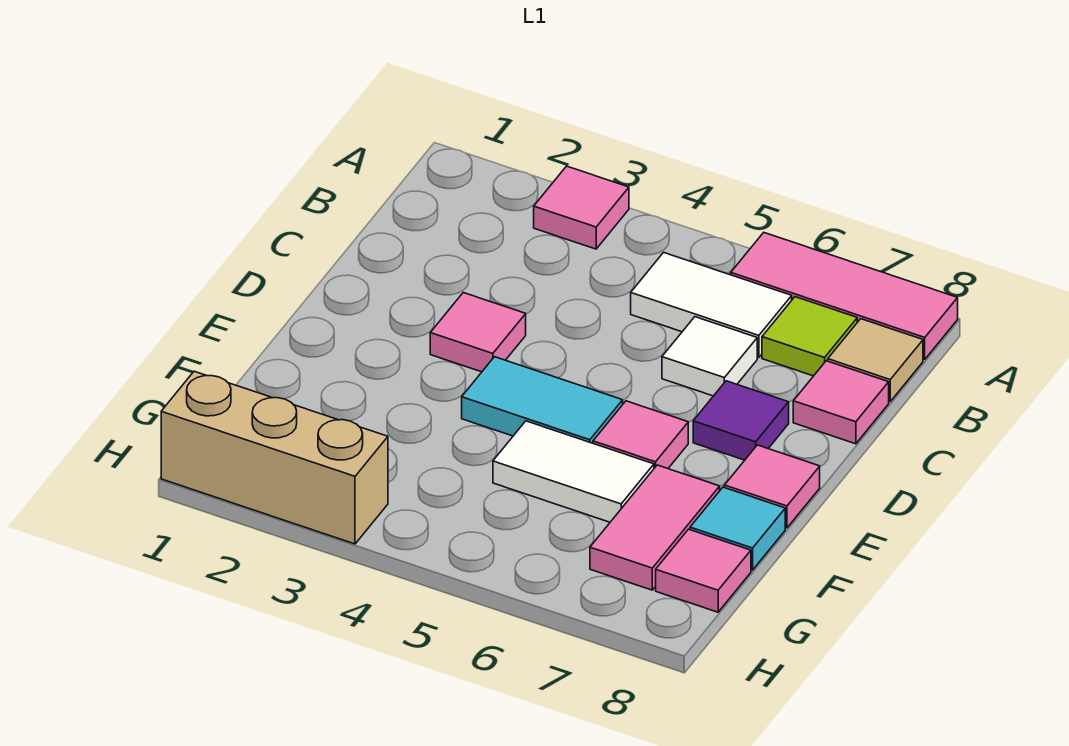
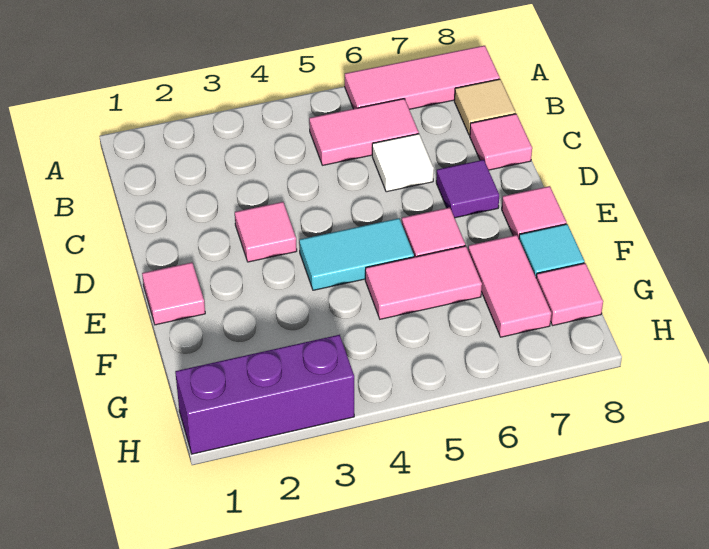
pink 1x1 tile [534,166,629,249] -> pink 1x1 tile moved to [142,263,205,325]
white 1x2 tile [631,252,792,358] -> pink 1x2 tile [309,99,419,165]
lime 1x1 tile [762,297,857,376] -> none
white 1x2 tile [493,421,654,522] -> pink 1x2 tile [365,246,482,319]
tan 1x3 brick [161,371,388,544] -> purple 1x3 brick [175,335,354,454]

